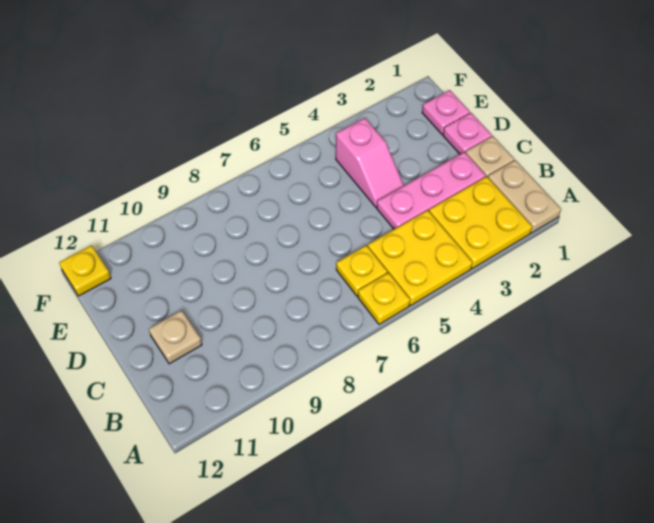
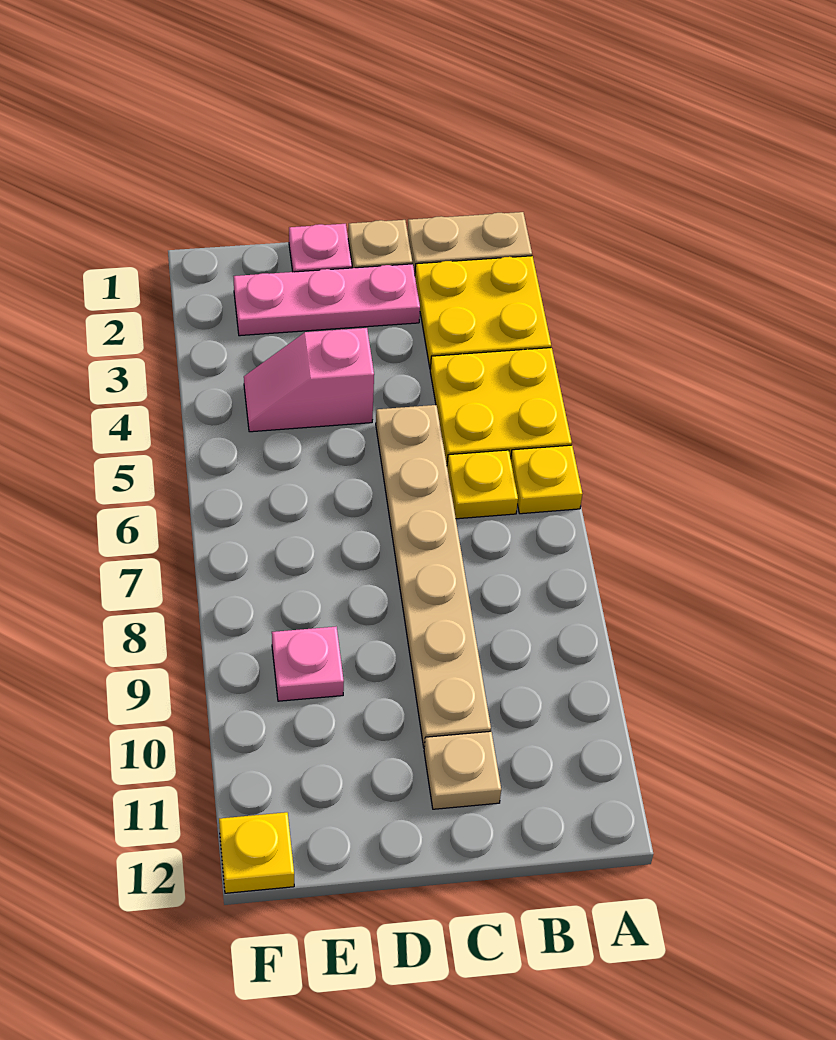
pink 1x3 plate [377,152,486,229] -> pink 1x3 plate turned to [234,264,420,336]
none -> tan 1x6 plate [376,405,491,747]
pink 1x2 slope [336,118,404,207] -> pink 1x2 slope turned to [244,328,374,432]
pink 1x1 plate [422,90,470,134] -> pink 1x1 plate moved to [272,627,344,701]

